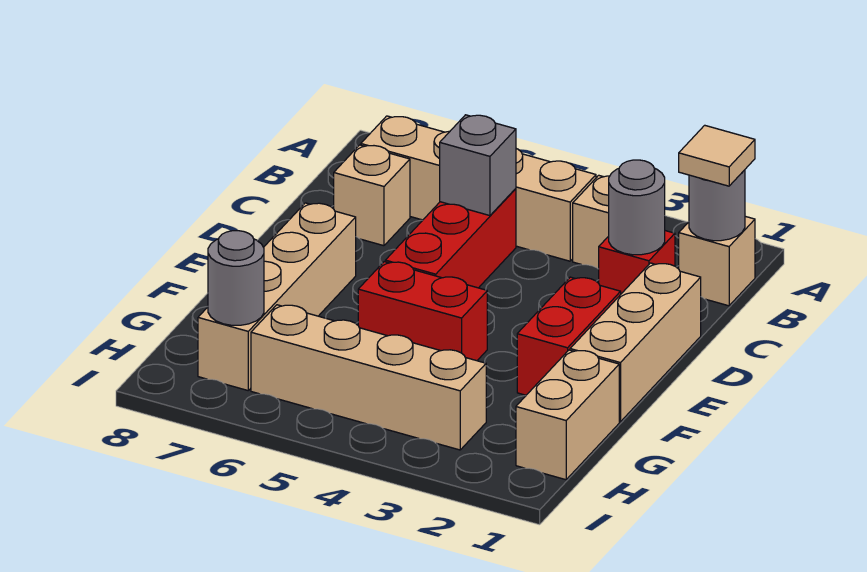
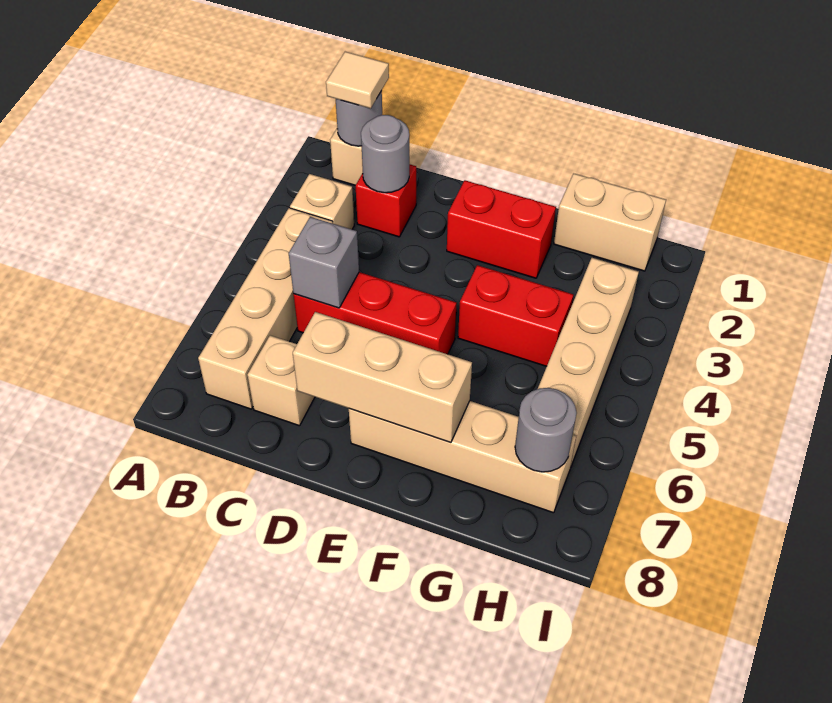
tan 1x3 brick [570,263,701,422] -> tan 1x3 brick moved to [293,312,472,443]
red 1x2 brick [358,262,487,361] -> red 1x2 brick turned to [458,265,573,366]

